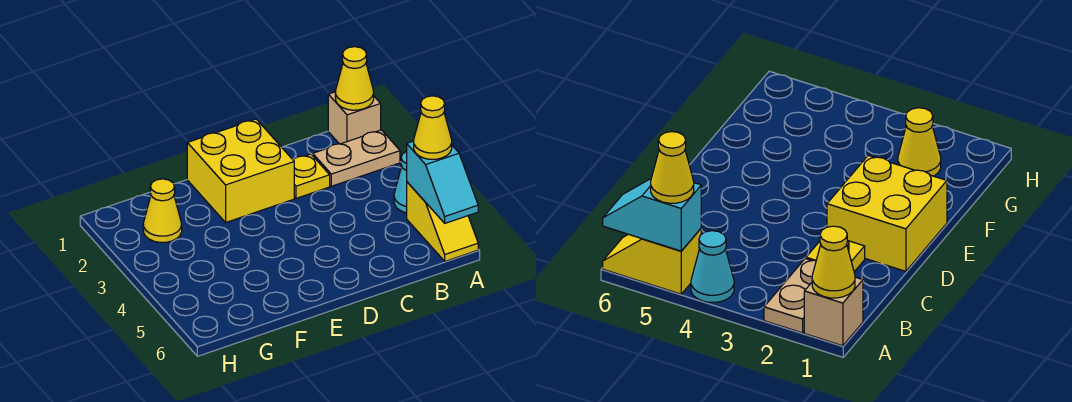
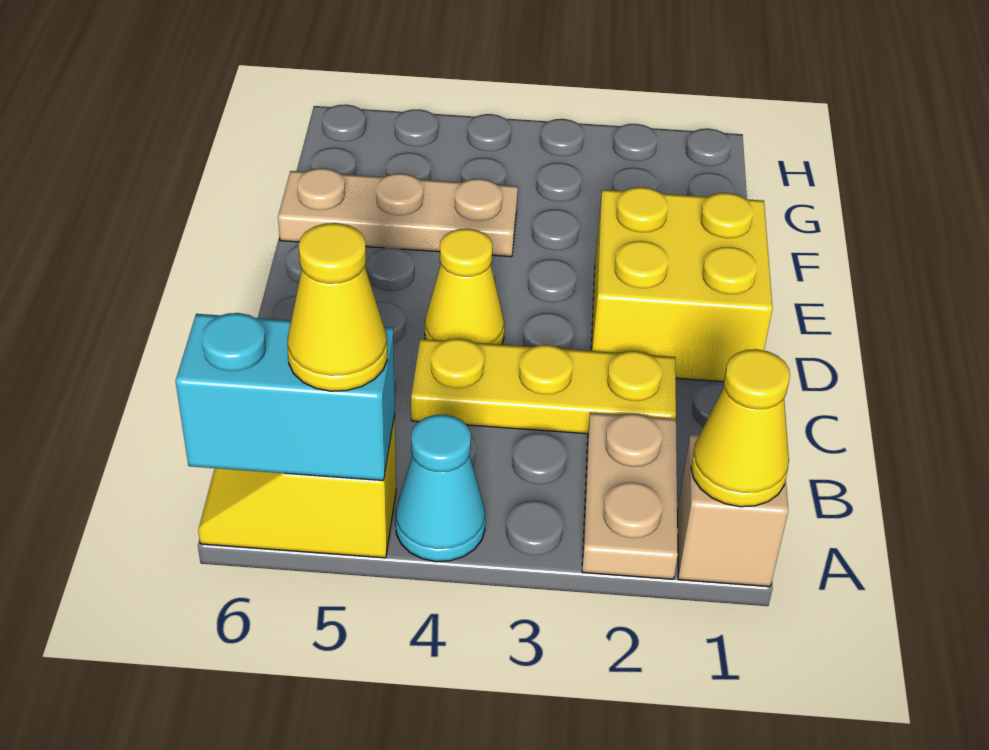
cyan 1x2 slope [407,141,478,223] -> cyan 1x2 brick [175,313,395,481]
yellow 1x1 plate [293,154,330,198] -> yellow 1x3 plate [411,339,676,434]
none -> tan 1x3 plate [278,168,518,257]
yellow 1x1 cone [143,179,182,242] -> yellow 1x1 cone moved to [425,229,504,345]

